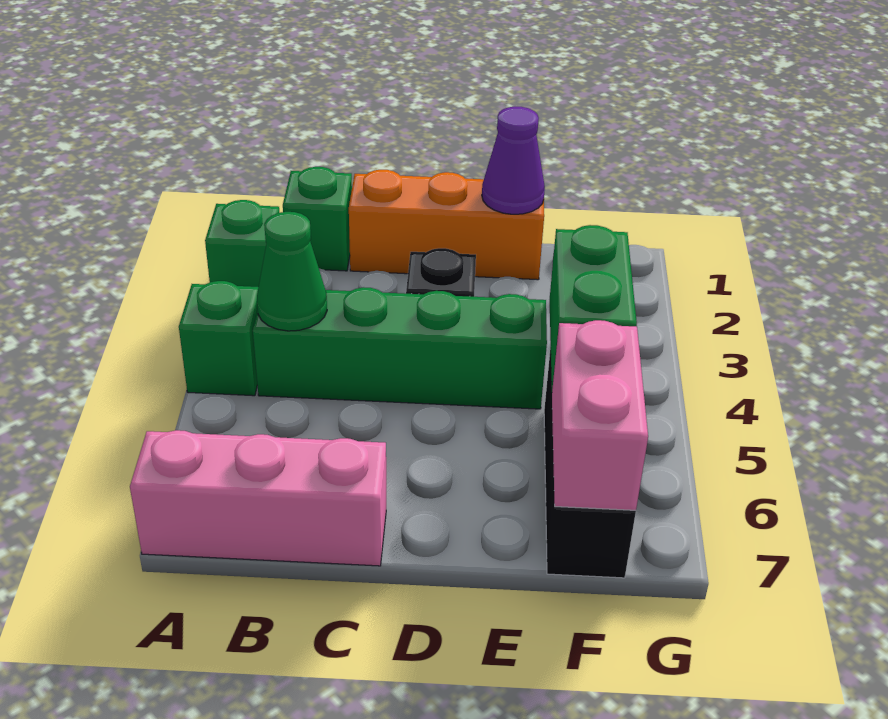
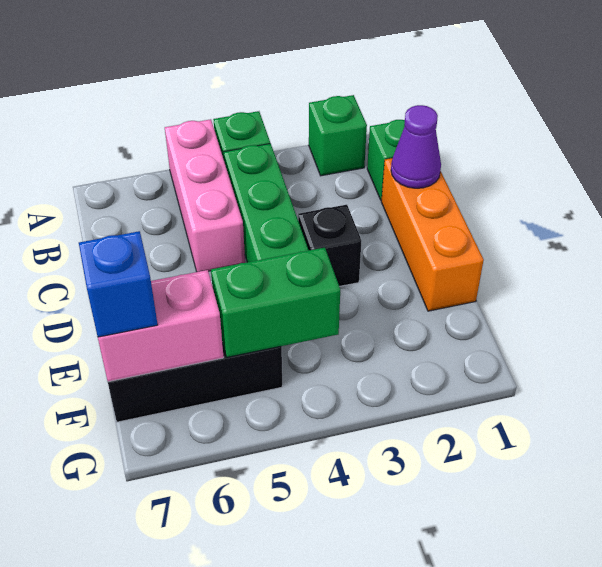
pink 1x3 brick [130,430,386,566] -> pink 1x3 brick moved to [165,119,245,272]
green 1x1 cone [257,212,327,331] -> none
purple 1x1 cone [482,107,545,214] -> purple 1x1 cone moved to [391,105,441,188]
none -> blue 1x1 brick [79,231,158,337]

